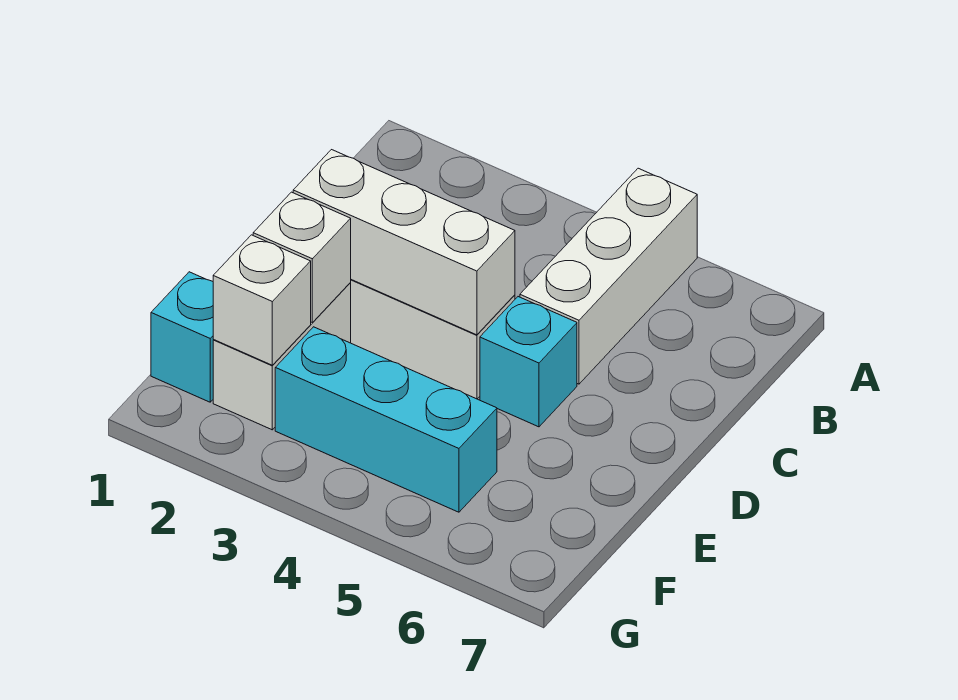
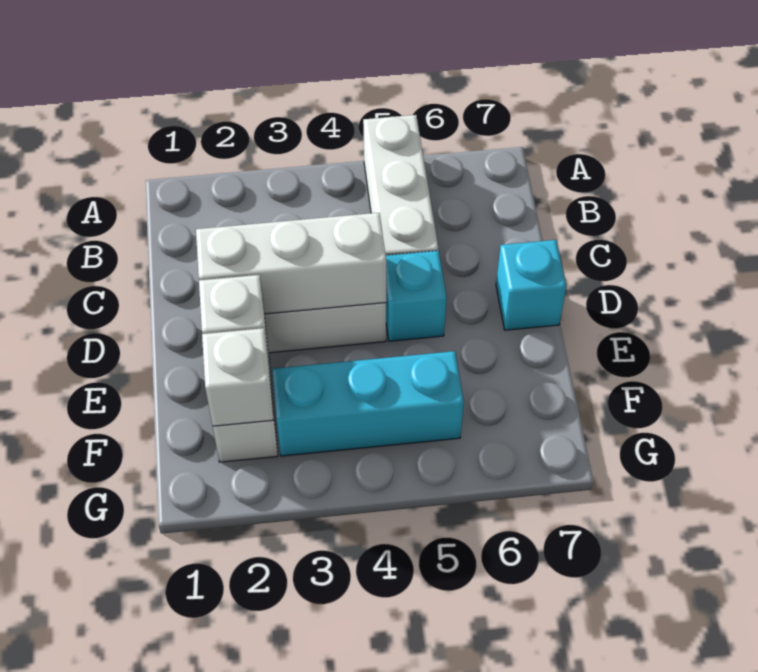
cyan 1x1 brick [151,272,214,402] -> cyan 1x1 brick moved to [496,240,566,330]

